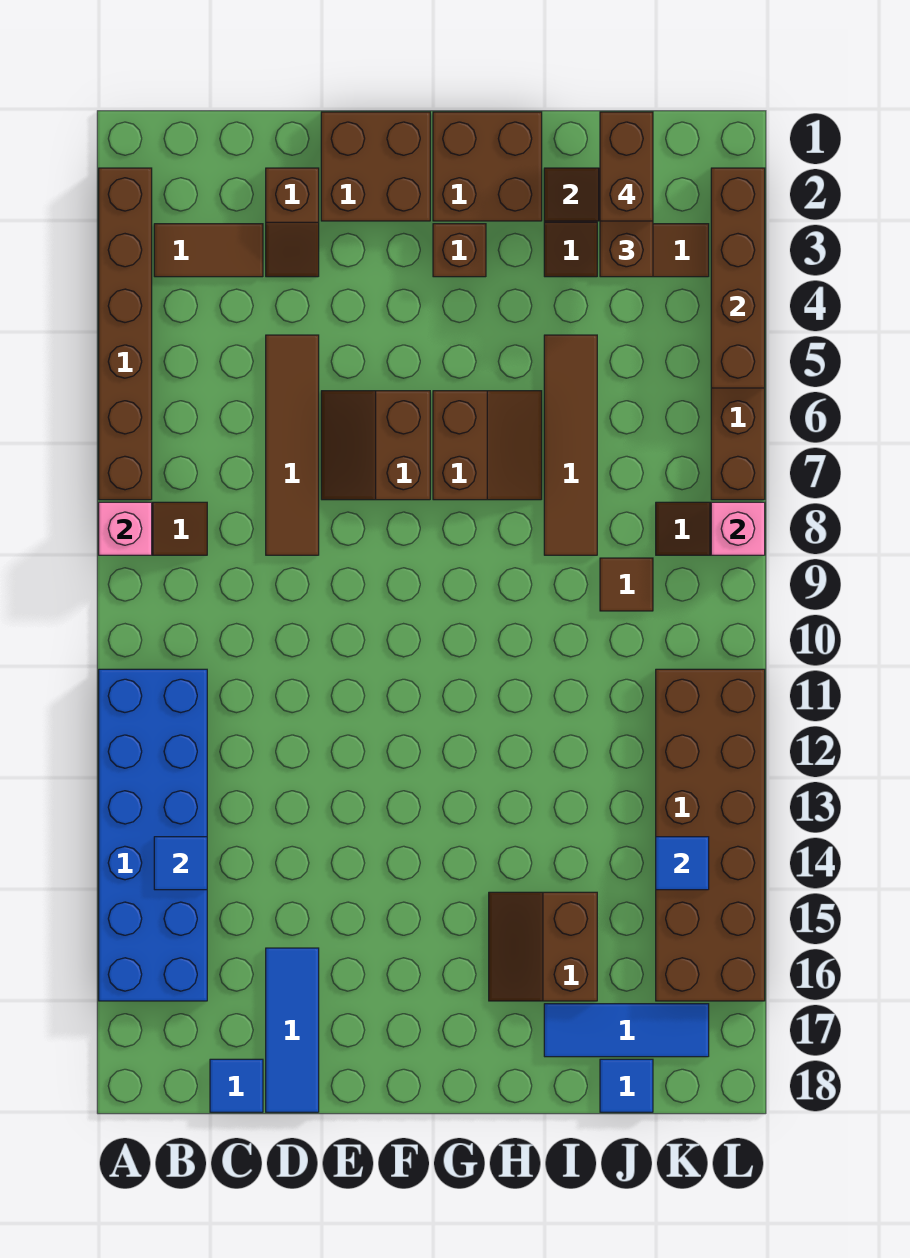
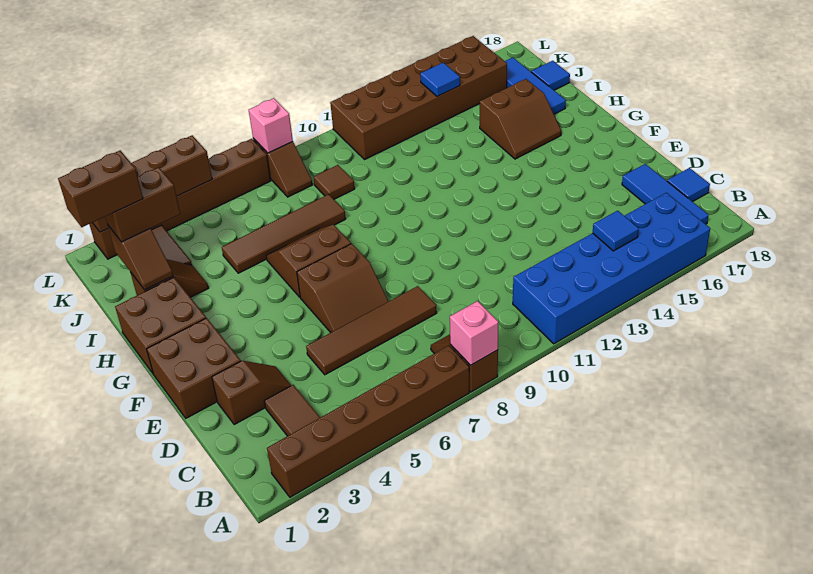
blue 1x3 tile [266,948,319,1112] -> blue 1x3 tile turned to [622,164,709,224]
brown 1x1 brick [433,224,486,277] -> none

